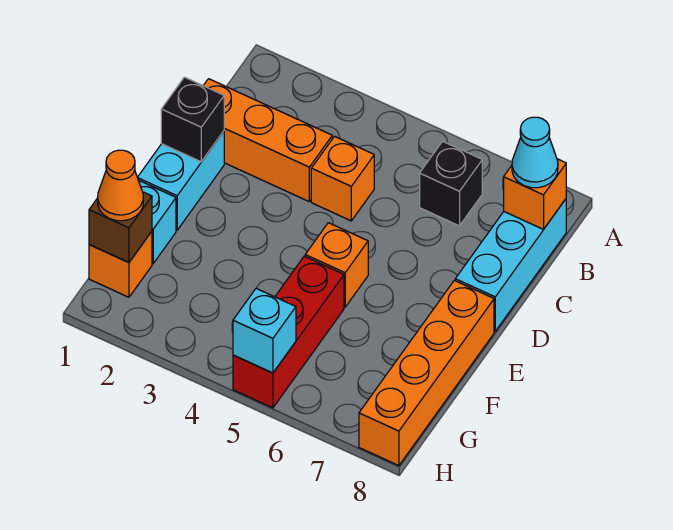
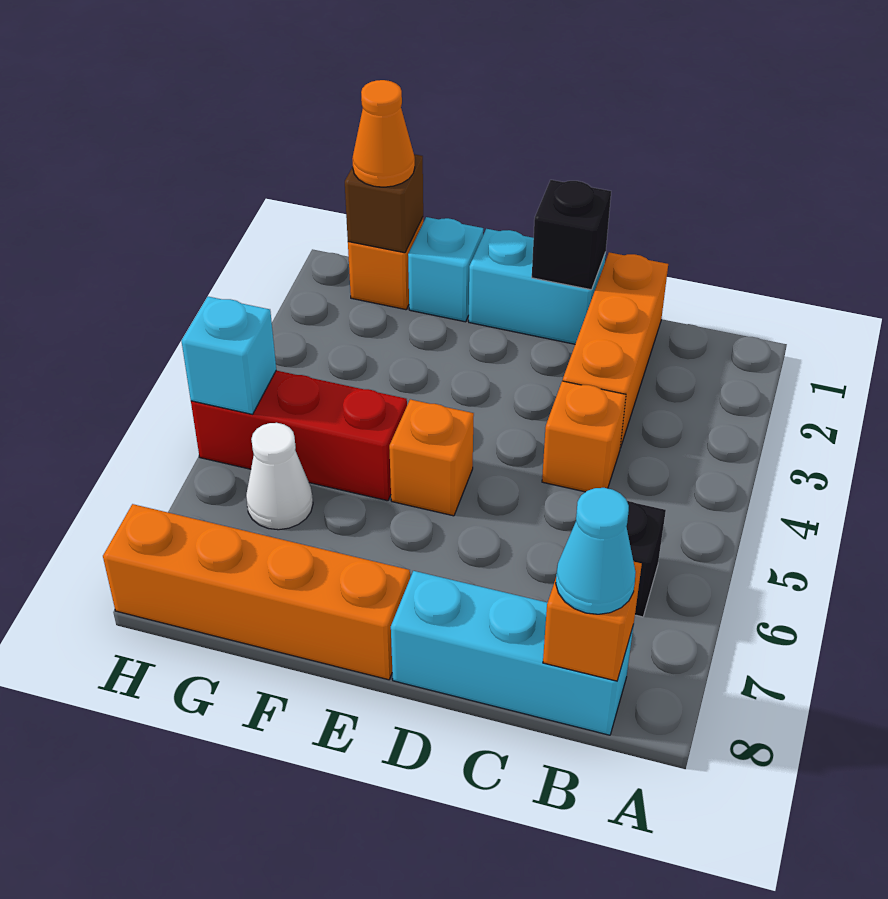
none -> white 1x1 cone [246,423,313,530]

